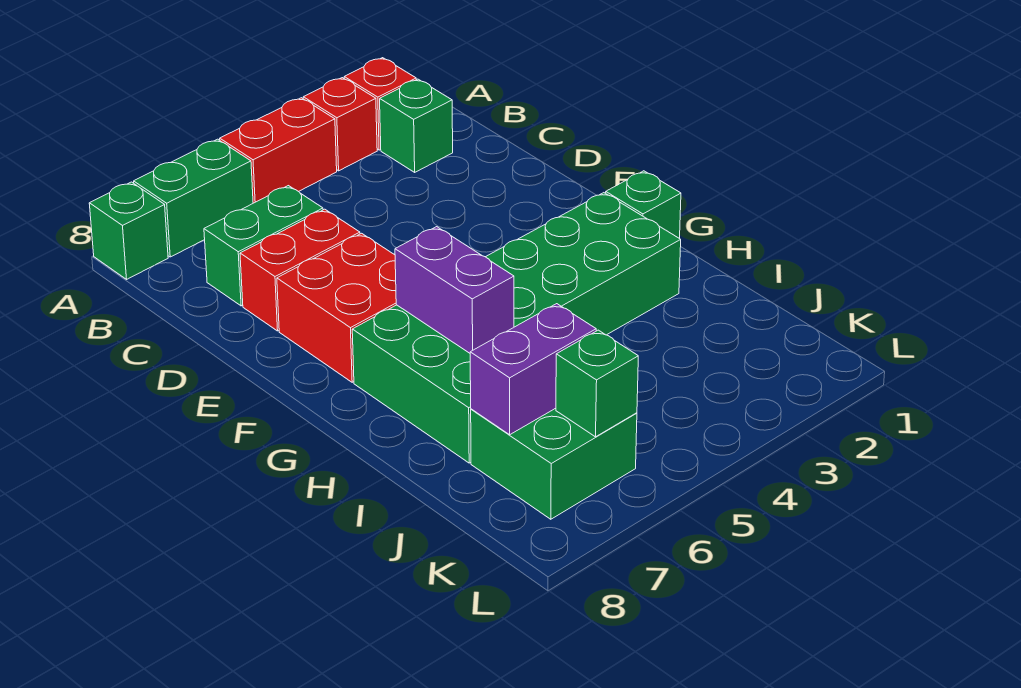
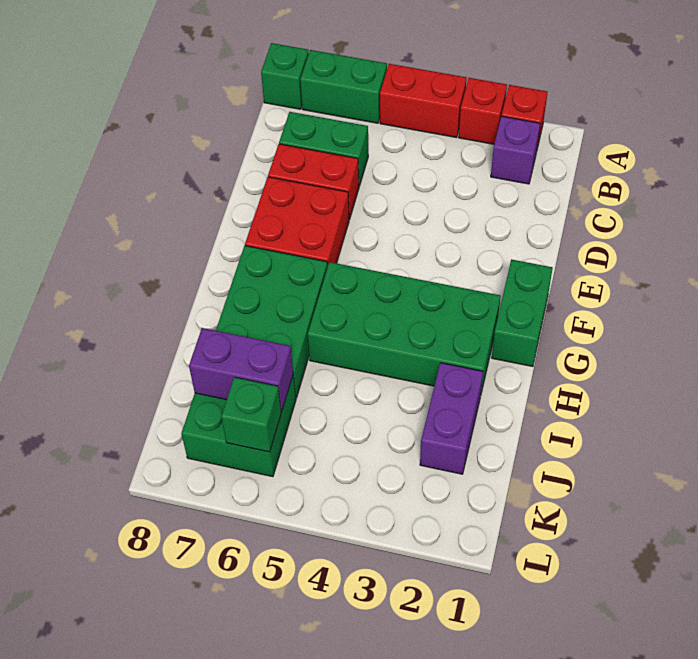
green 1x1 brick [380,79,453,172] -> purple 1x1 brick [491,116,540,184]
green 1x1 brick [606,171,681,238] -> green 1x2 brick [492,260,553,367]
purple 1x2 brick [395,227,514,353] -> purple 1x2 brick moved to [420,363,483,474]

